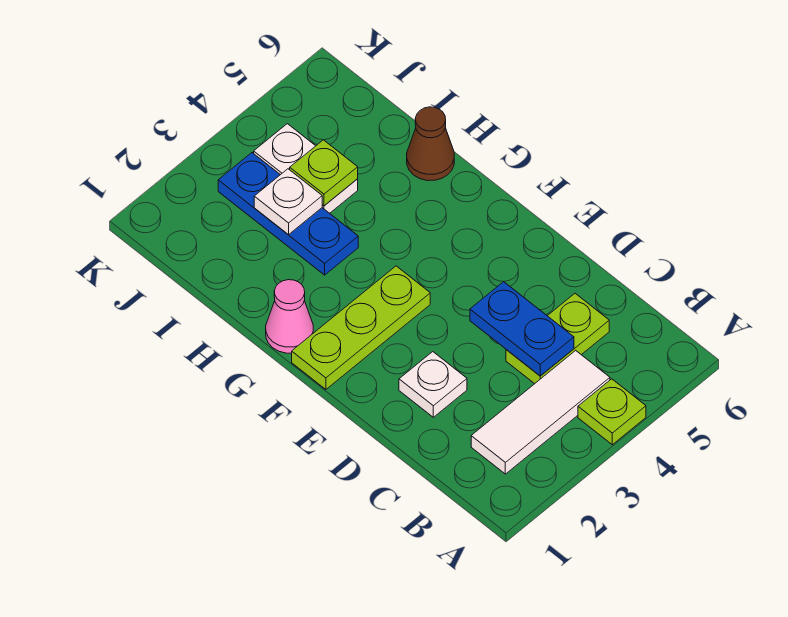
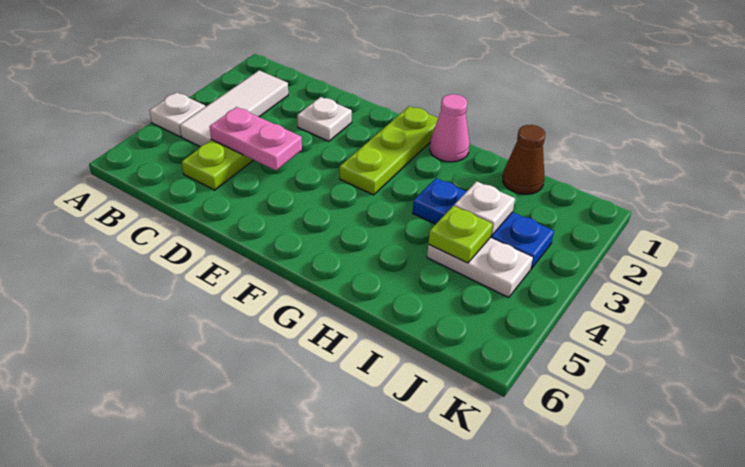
lime 1x1 plate [578,379,646,445] -> white 1x1 plate [150,92,205,137]
blue 1x2 plate [470,282,574,376] -> pink 1x2 plate [210,107,302,170]
brown 1x1 cone [407,107,454,181] -> brown 1x1 cone moved to [503,125,545,194]

